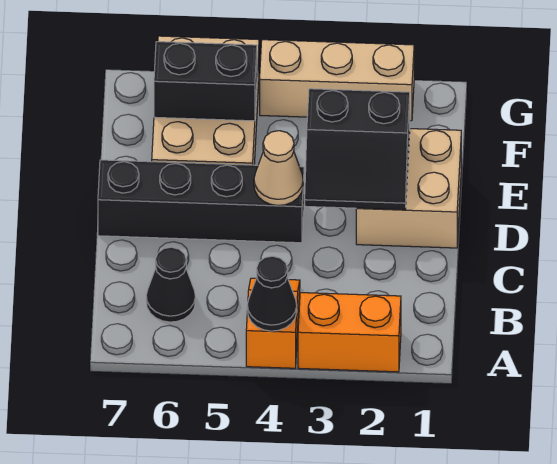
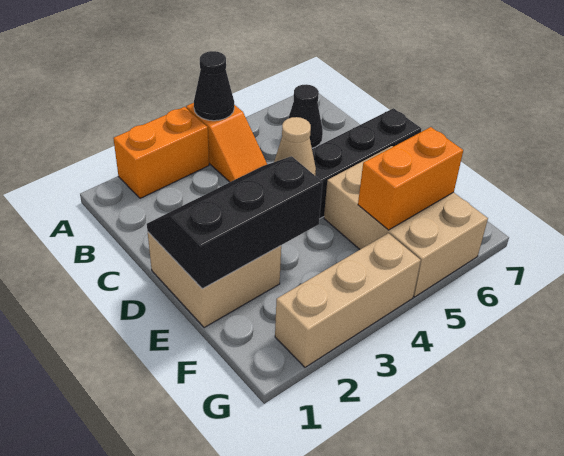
black 2x2 slope [305,89,410,210] -> black 2x3 slope [147,156,323,289]
black 1x2 brick [154,42,257,121] -> orange 1x2 brick [358,127,463,230]

